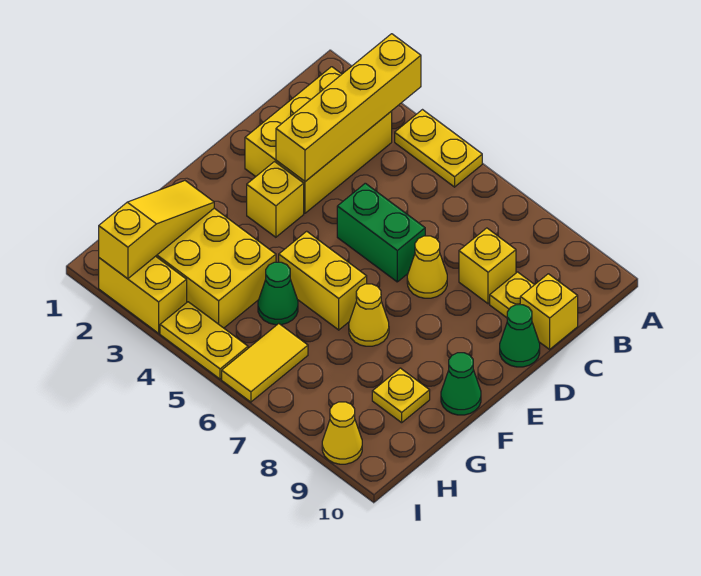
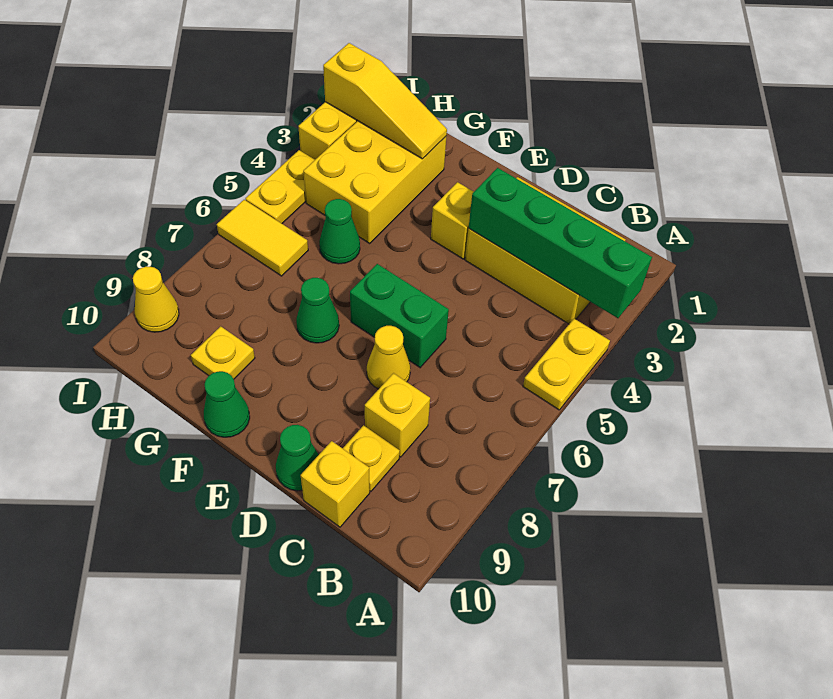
yellow 1x4 brick [276,34,421,181] -> green 1x4 brick [469,168,652,318]
green 1x2 brick [337,183,425,282] -> green 1x2 brick turned to [350,264,449,368]
yellow 1x2 brick [279,231,367,330] -> none
yellow 1x1 cone [349,284,389,346] -> green 1x1 cone [296,278,339,343]

